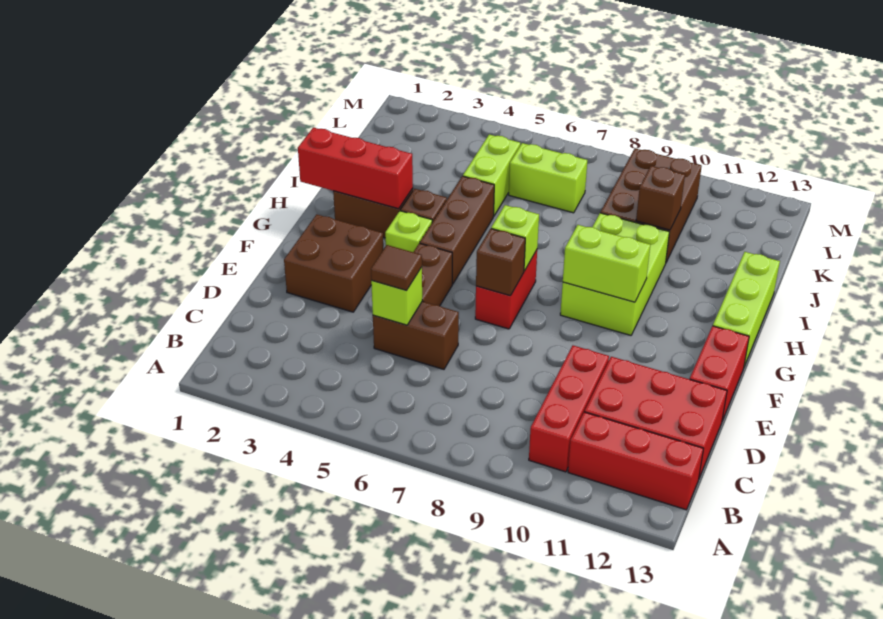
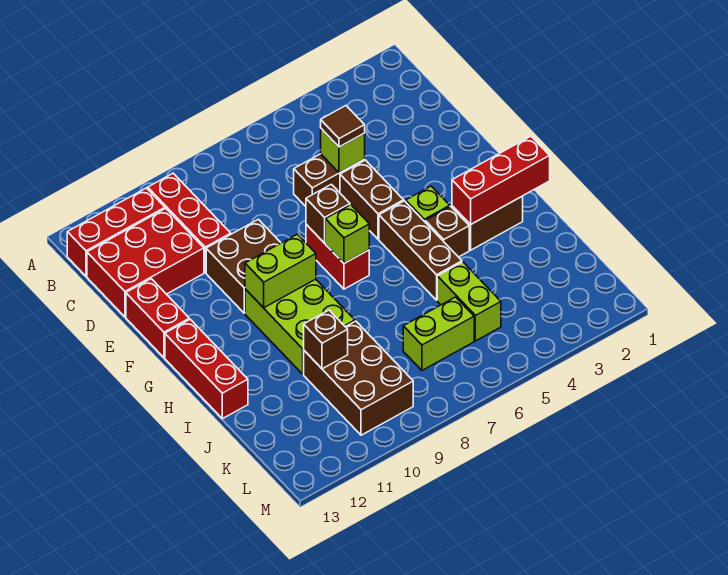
brown 2x2 brick [284,214,383,312] -> brown 2x2 brick moved to [206,219,281,313]
lime 1x3 brick [713,252,780,366] -> red 1x3 brick [165,319,248,419]

